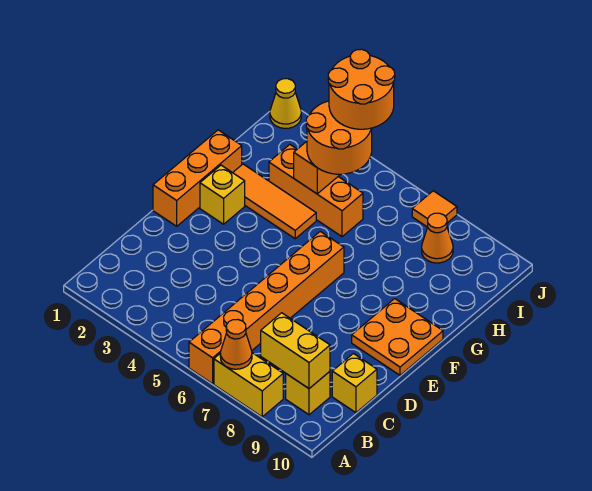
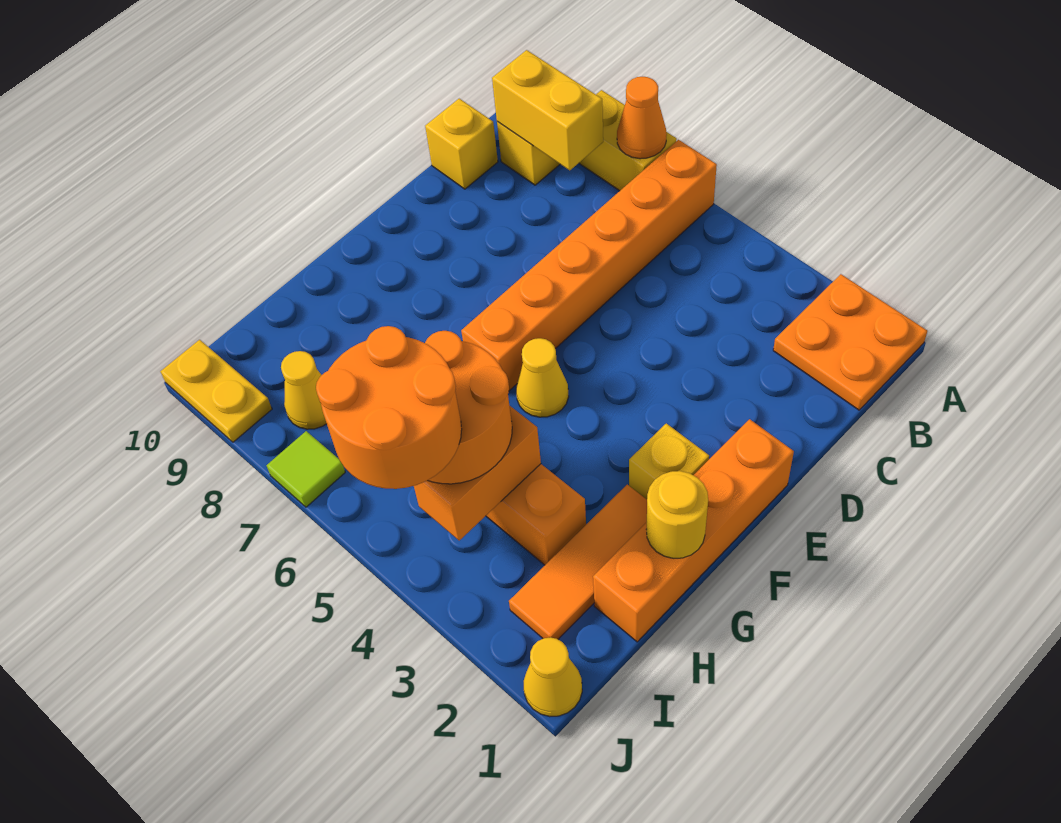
orange 1x3 brick [153,130,242,226] -> orange 1x4 brick [593,419,794,642]
orange 2x2 plate [352,299,443,375] -> orange 2x2 plate moved to [773,274,927,410]
none -> yellow 1x1 cone [516,338,569,417]
none -> yellow 1x1 round brick [646,471,708,558]
orange 1x3 tile [233,164,316,239] -> orange 1x3 tile turned to [509,485,647,639]
orange 1x1 cone [422,213,453,263] -> yellow 1x1 cone [281,351,327,429]
orange 1x1 tile [412,191,457,227] -> lime 1x1 tile [266,431,345,507]
none -> yellow 1x2 plate [160,340,272,442]

